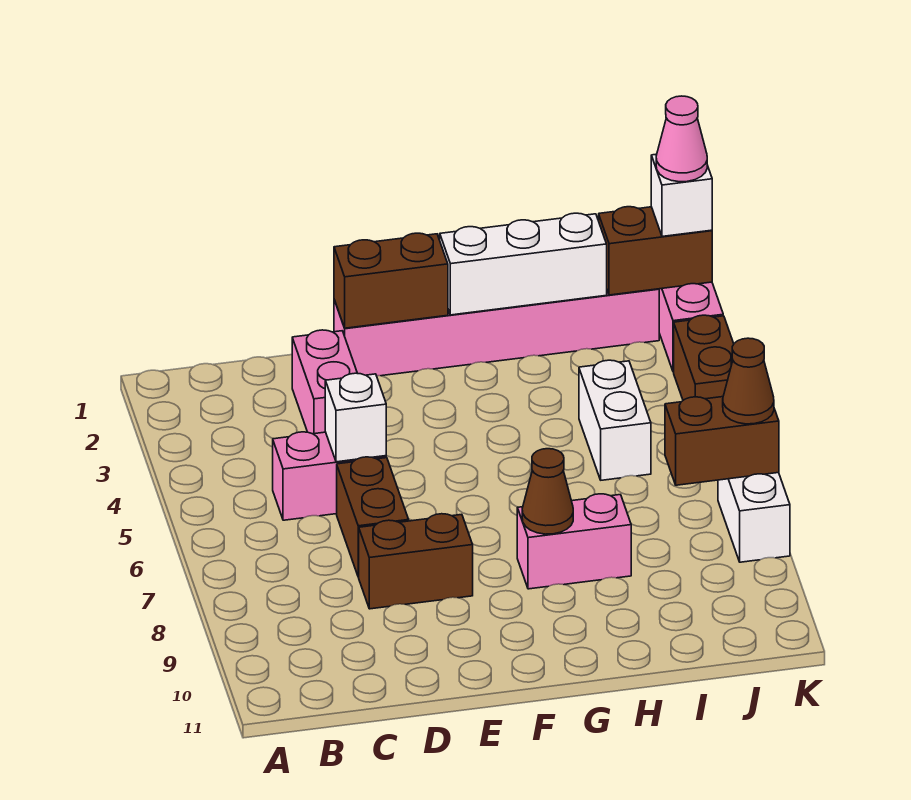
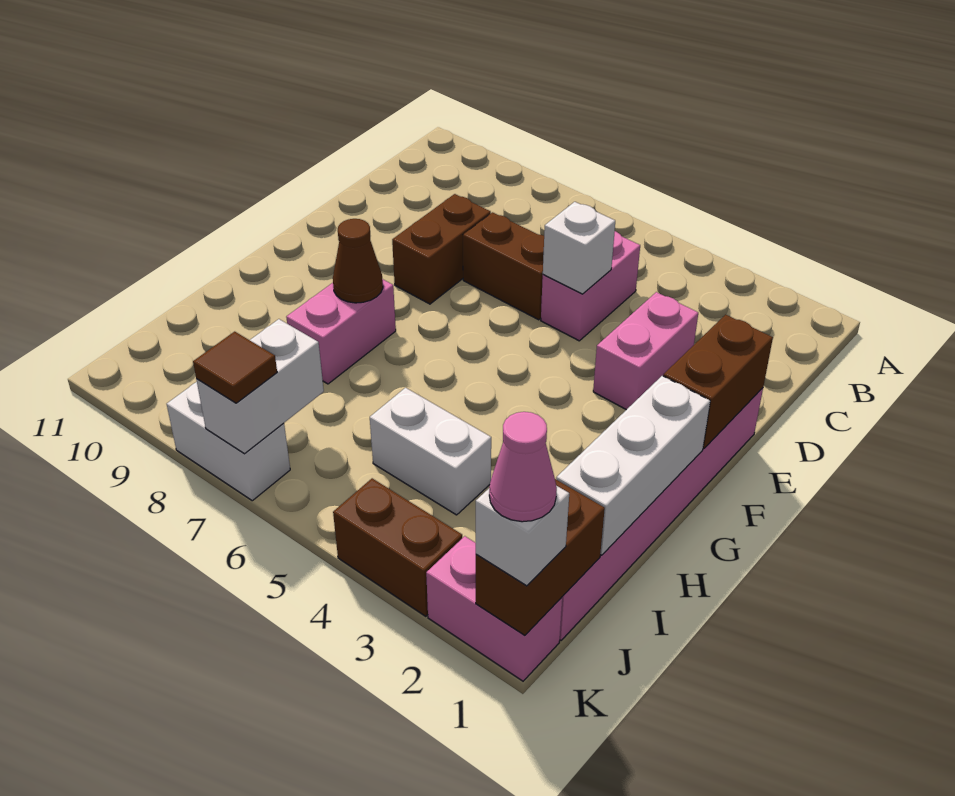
pink 1x2 brick [292,330,358,434] -> pink 1x2 brick turned to [593,292,698,410]
brown 1x2 brick [665,397,779,485] -> white 1x2 brick [196,319,324,454]
brown 1x1 cone [723,338,774,424] -> brown 1x1 tile [193,332,277,403]

